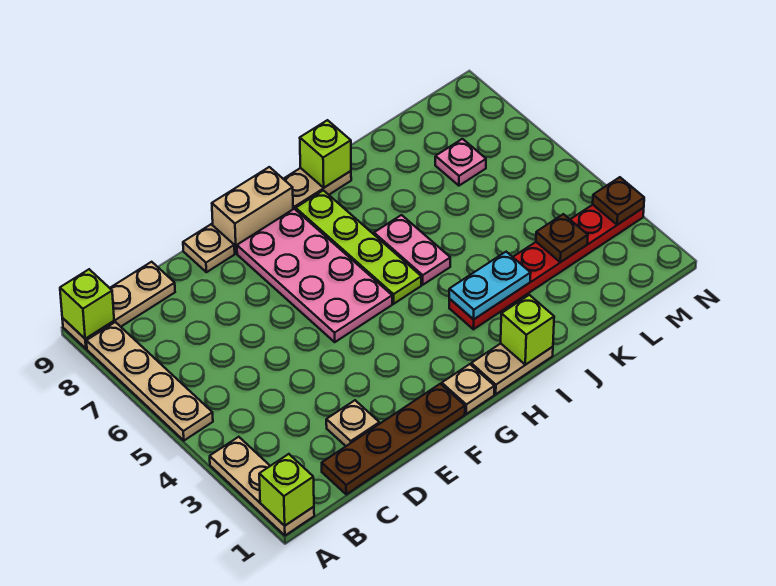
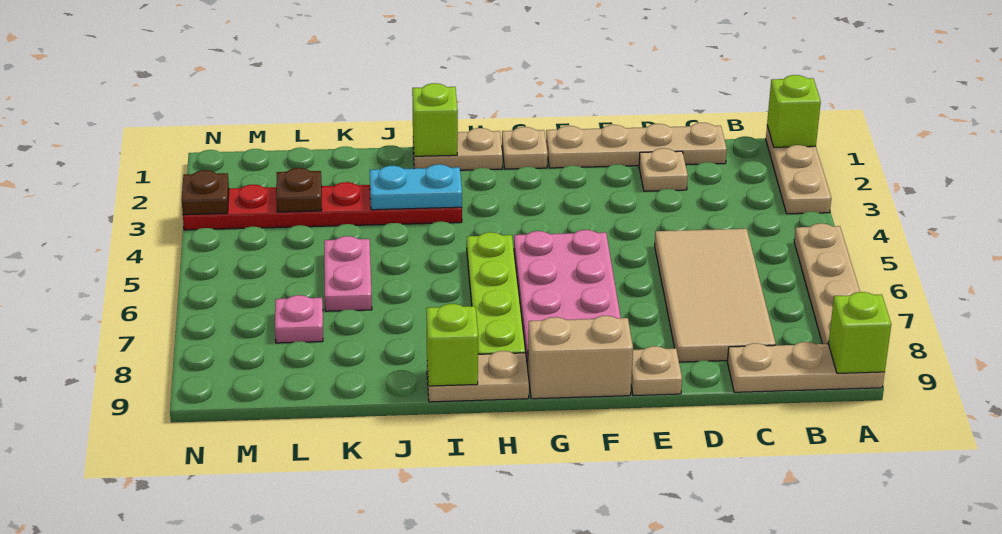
brown 1x4 plate [322,384,465,494] -> tan 1x4 plate [546,123,727,168]
none -> tan 2x4 tile [655,229,776,362]
pink 1x2 plate [374,215,450,285] -> pink 1x2 plate moved to [324,236,372,311]

